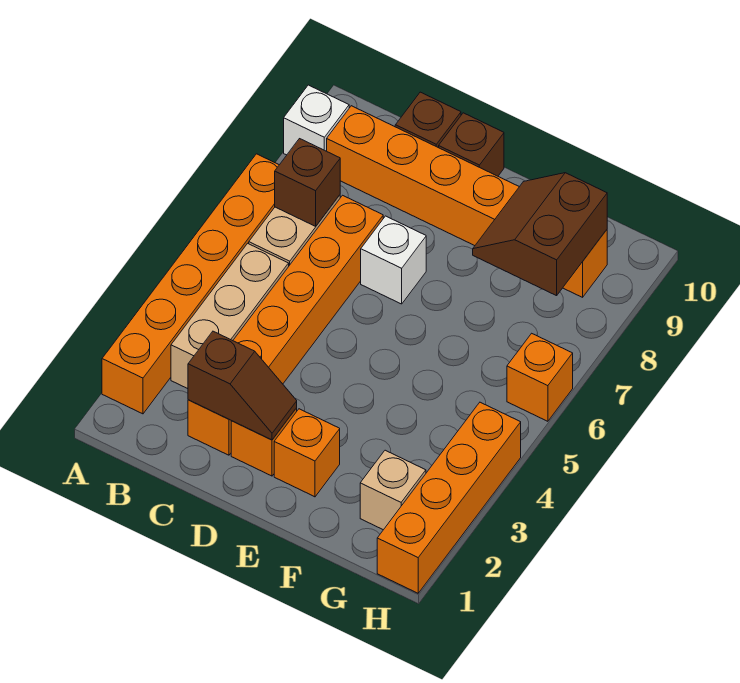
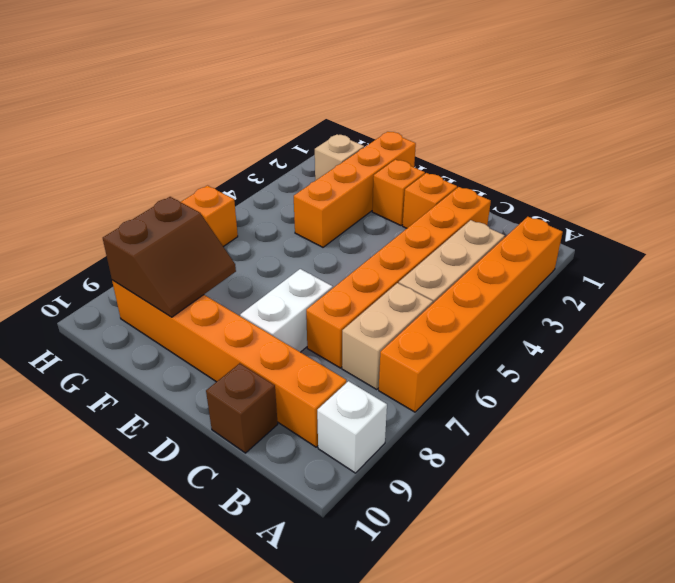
brown 1x1 brick [275,139,340,226] -> none
brown 1x2 slope [188,331,297,440] -> none
white 1x1 brick [361,216,426,304] -> white 1x2 brick [240,269,333,352]
brown 1x1 brick [439,113,504,176] -> none
orange 1x4 brick [377,402,521,593] -> orange 1x4 brick moved to [294,132,416,247]

